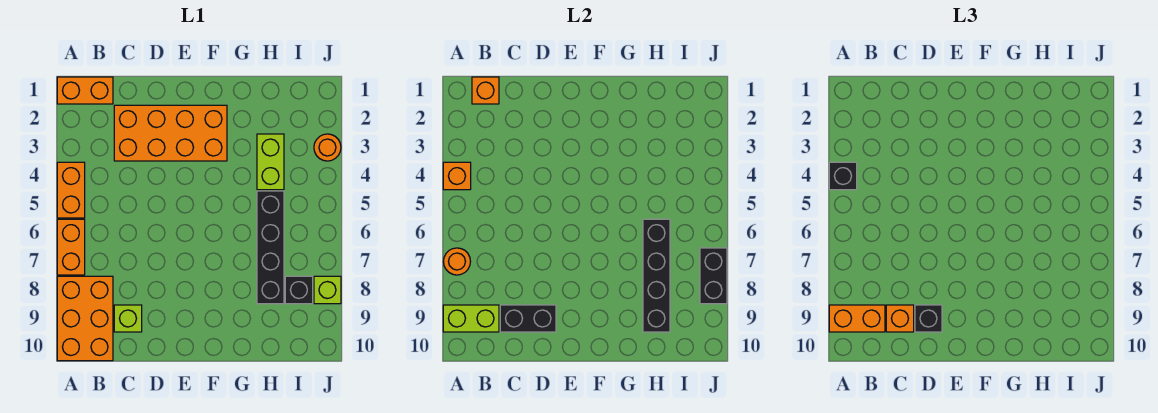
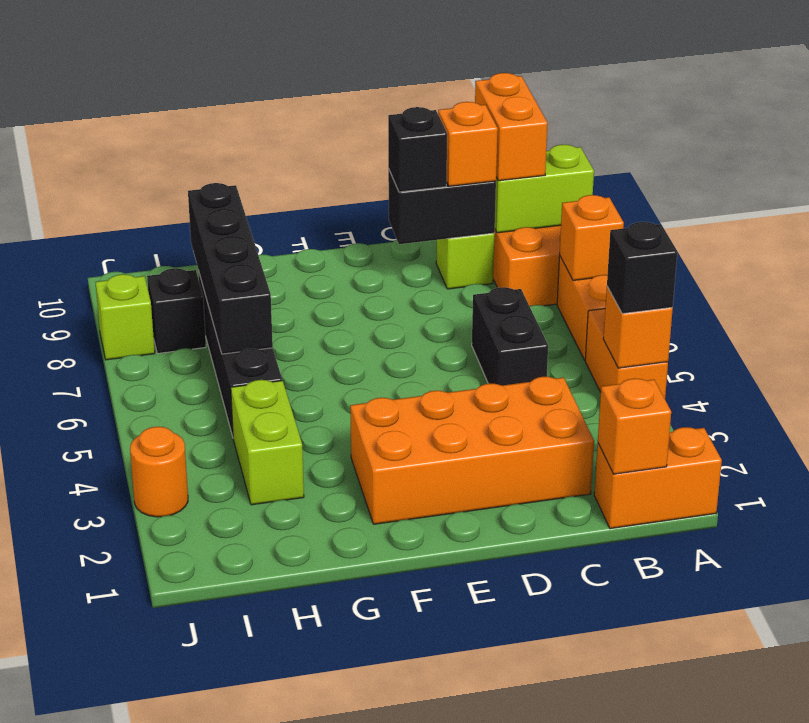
orange 1x1 round brick [443,248,471,275] -> orange 1x1 brick [560,195,624,280]
orange 1x2 brick [829,305,885,332] -> orange 1x2 brick turned to [475,73,548,181]
black 1x2 brick [700,248,727,304] -> black 1x2 brick moved to [472,287,548,385]

